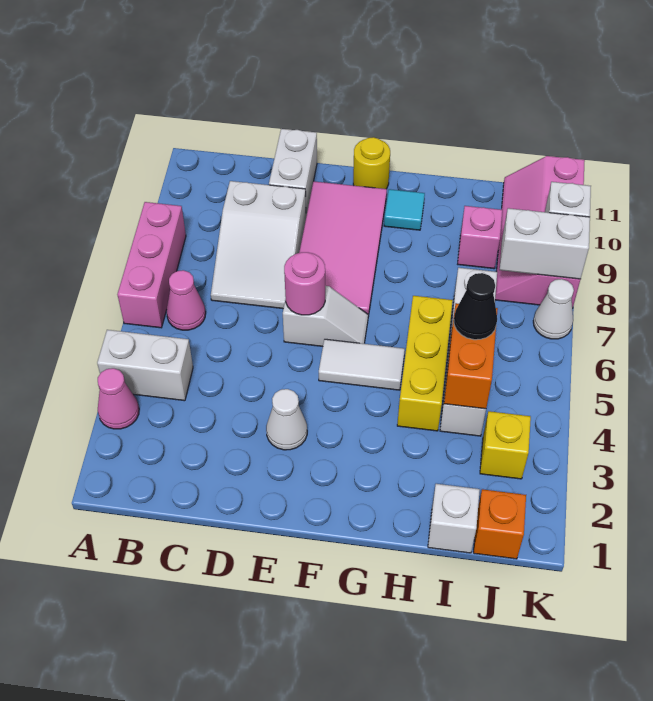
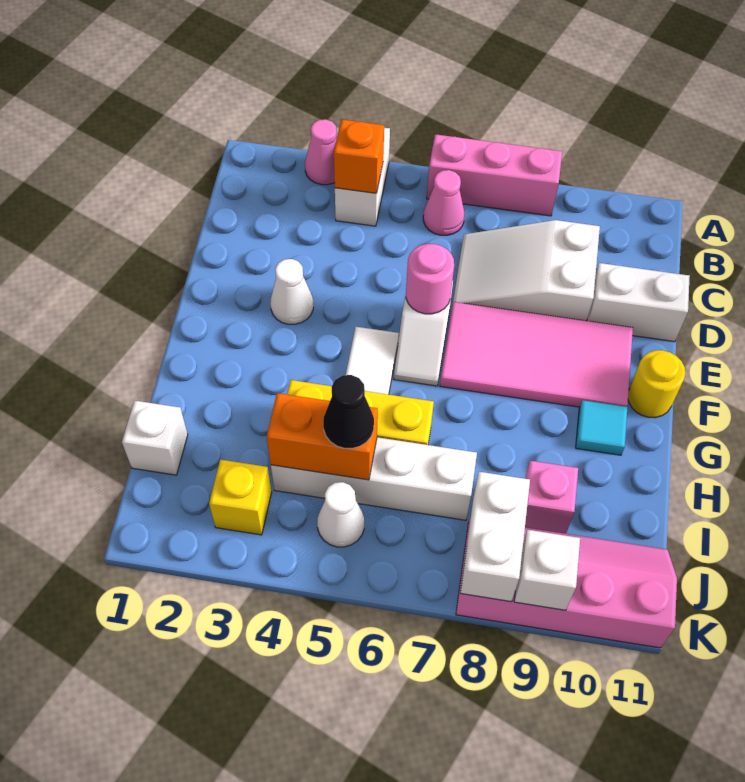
orange 1x1 brick [473,489,526,559] -> orange 1x1 brick moved to [334,120,384,193]
white 1x1 cone [533,279,574,339] -> white 1x1 cone moved to [317,482,364,547]

